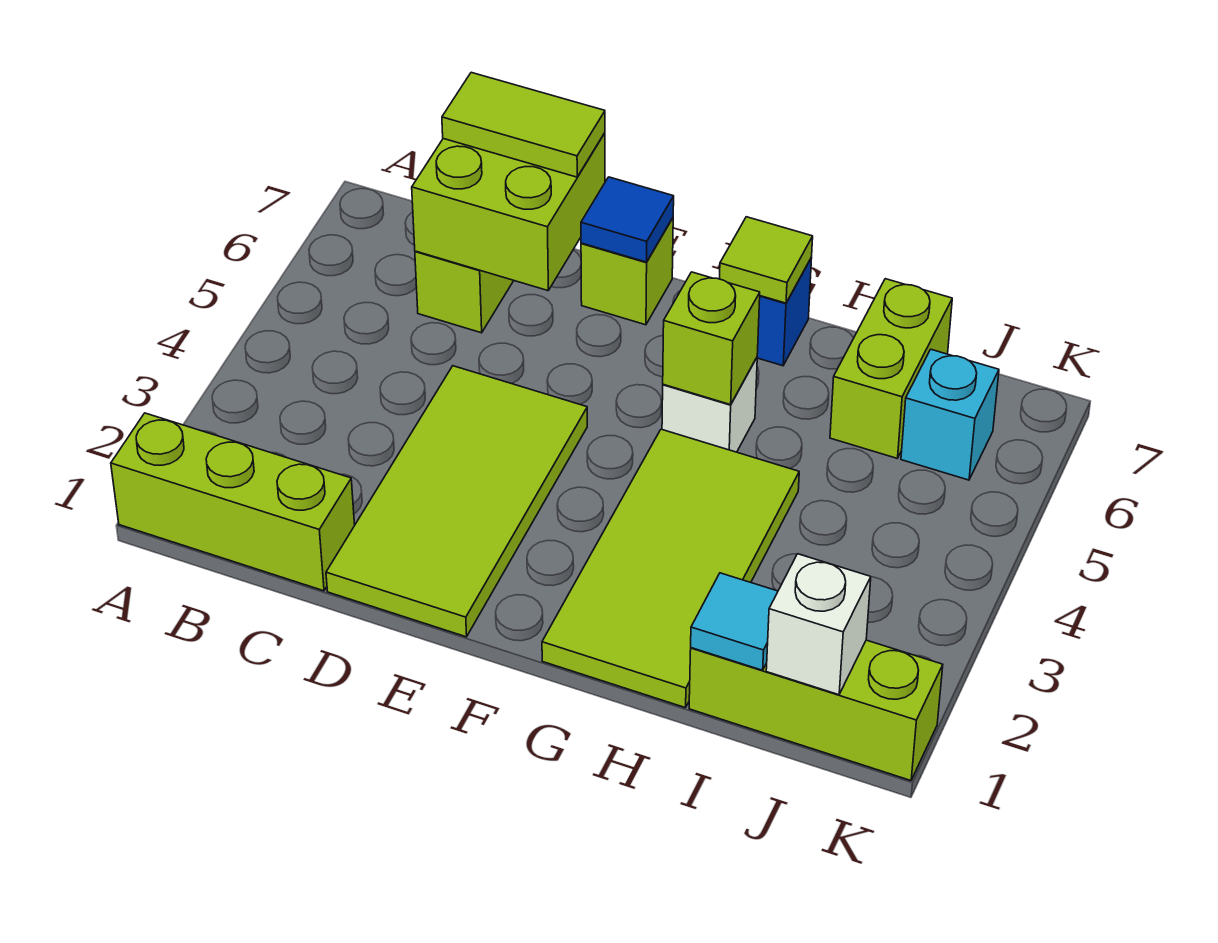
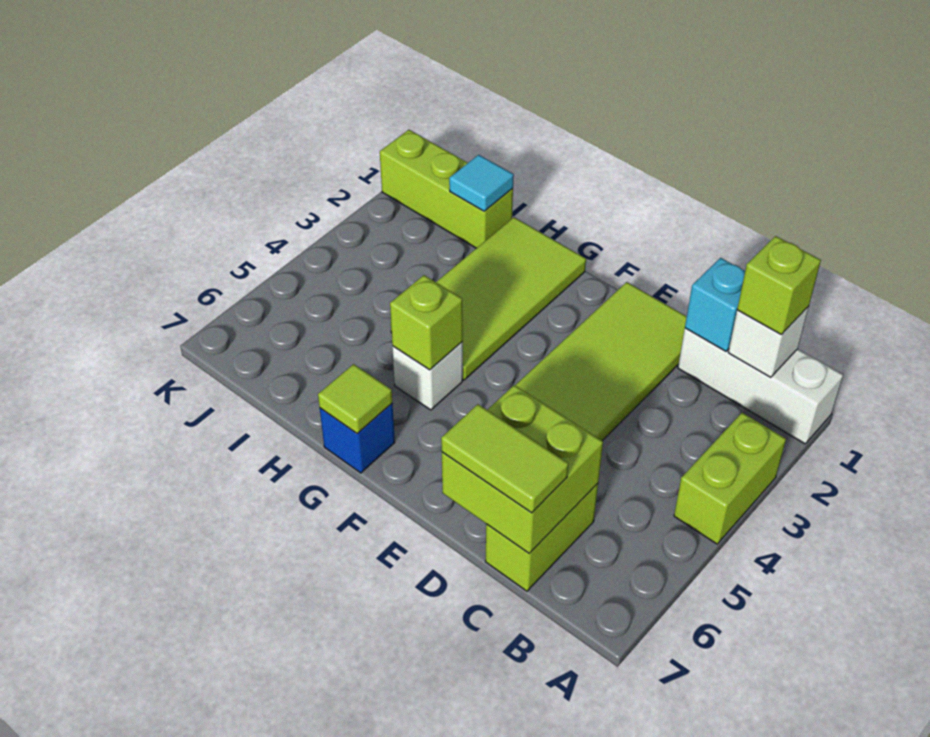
lime 1x3 brick [111,413,355,591] -> white 1x3 brick [678,328,843,444]
lime 1x1 brick [581,218,673,325] -> lime 1x1 brick moved to [737,236,821,335]
blue 1x1 tile [581,177,674,262] -> none
lime 1x2 brick [830,279,952,458] -> lime 1x2 brick moved to [674,413,786,544]
white 1x1 brick [766,554,871,695] -> white 1x1 brick moved to [728,306,809,377]
cyan 1x1 brick [901,349,999,480] -> cyan 1x1 brick moved to [685,258,745,351]

